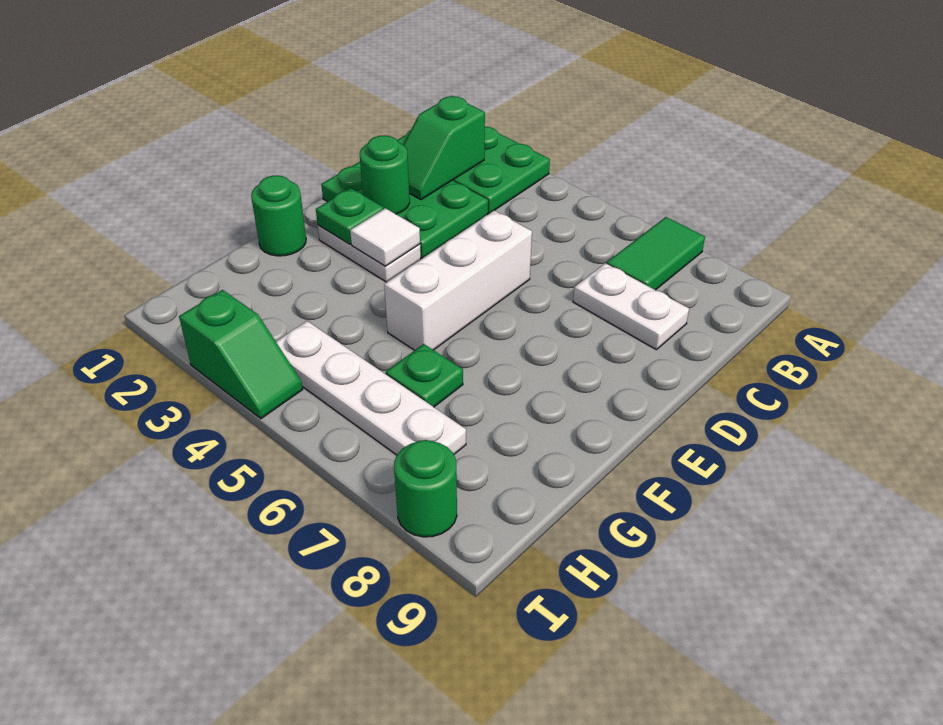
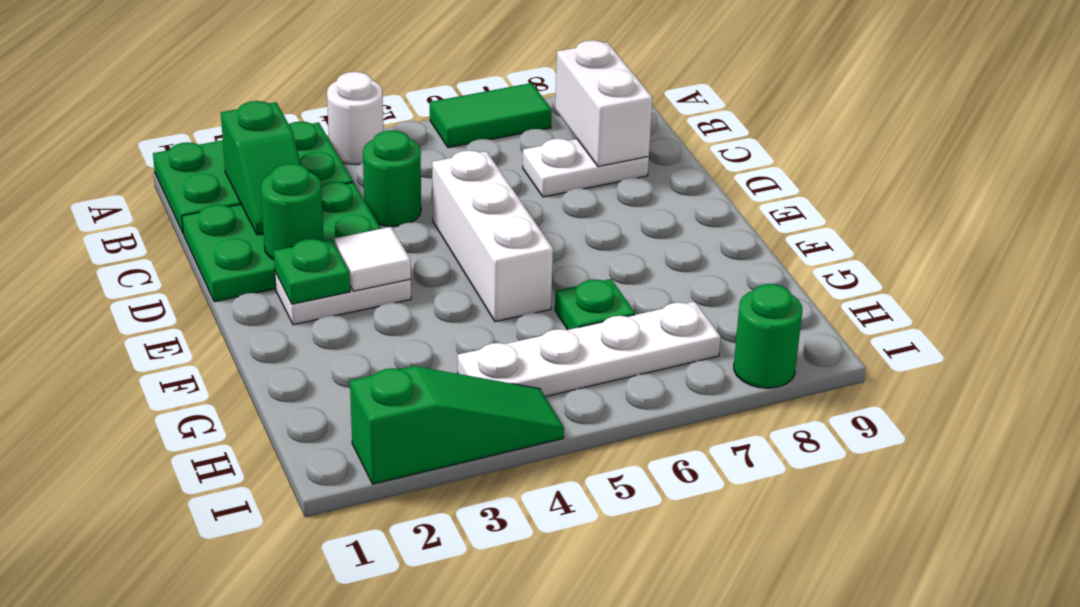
none -> white 1x1 round brick [327,72,383,165]
green 1x2 tile [607,217,705,290] -> green 1x2 tile turned to [430,83,552,148]
none -> white 1x2 brick [555,40,653,166]
green 1x1 round brick [251,175,306,256] -> green 1x1 round brick moved to [363,130,421,227]
green 1x2 slope [179,290,303,419] -> green 1x3 slope [350,366,564,484]

